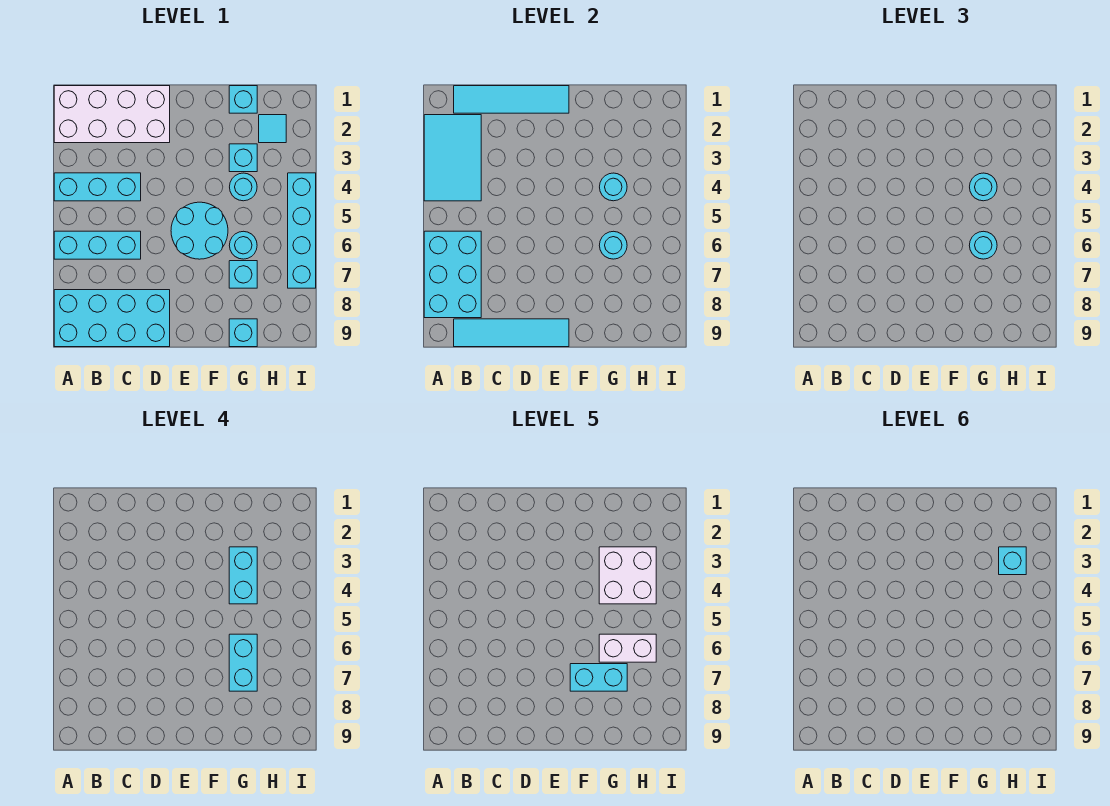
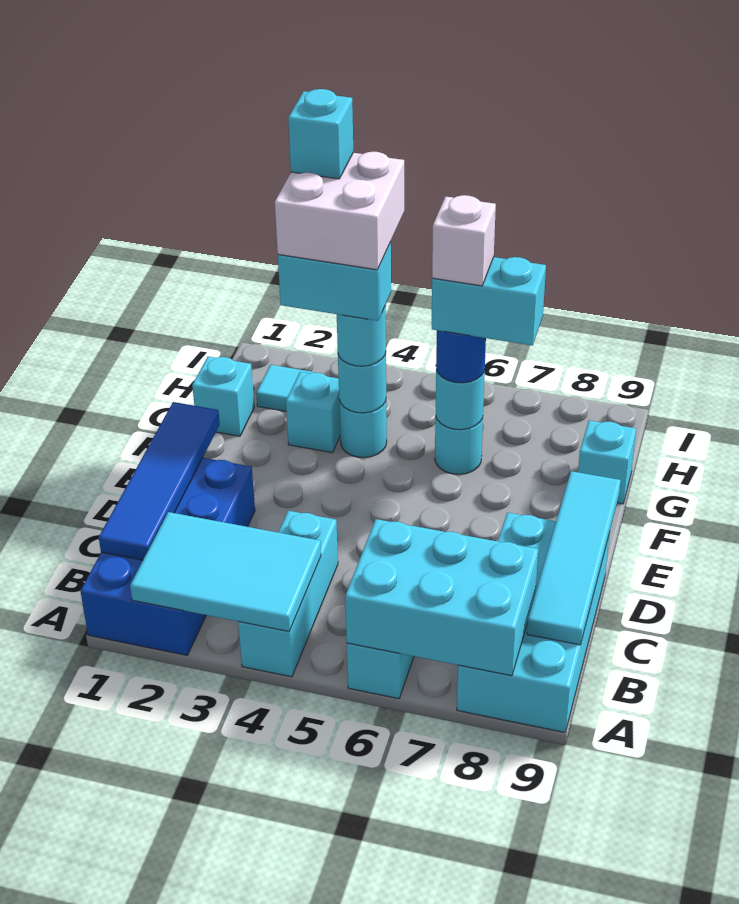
white 2x4 brick [54,86,170,143] -> blue 2x4 brick [80,458,255,655]
cyan 1x4 tile [454,86,569,113] -> blue 1x4 tile [99,402,220,560]
cyan 2x2 round brick [171,202,228,259] -> none
cyan 1x2 brick [570,664,627,691] -> none
cyan 1x1 round brick [969,231,997,259] -> blue 1x1 round brick [436,330,486,383]
white 1x2 brick [599,634,656,662] -> white 1x1 brick [432,195,496,286]
cyan 1x1 brick [229,261,257,288] -> none
cyan 1x4 brick [288,173,316,288] -> none

